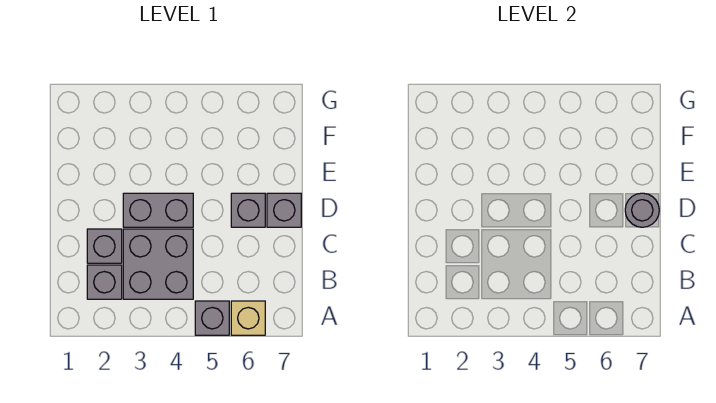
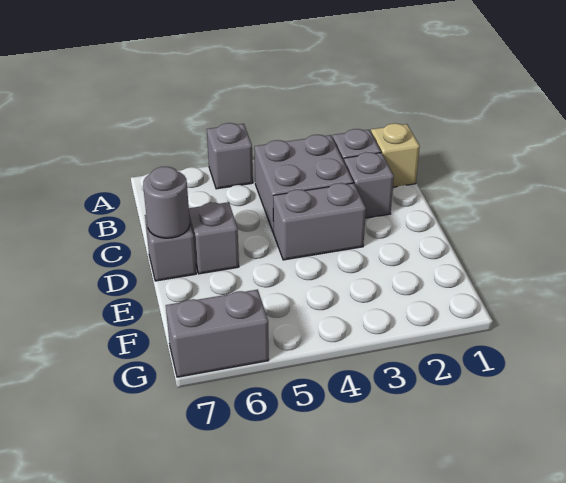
tan 1x1 brick [231,301,265,335] -> tan 1x1 brick moved to [371,123,420,187]
none -> grey 1x2 brick [166,290,269,377]

